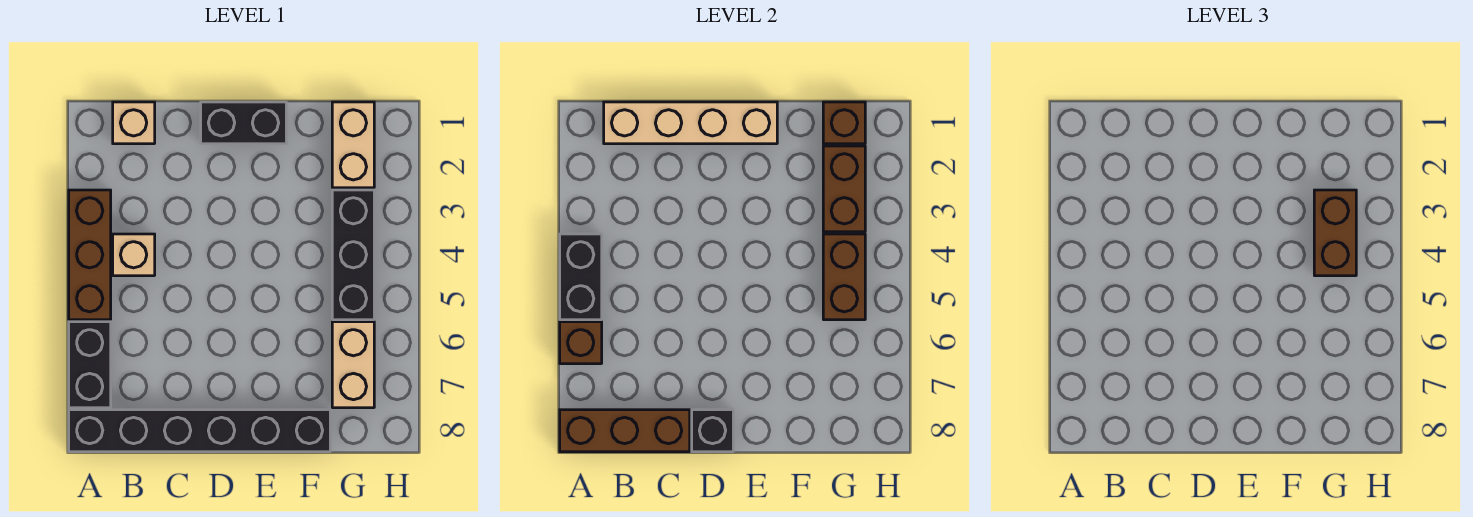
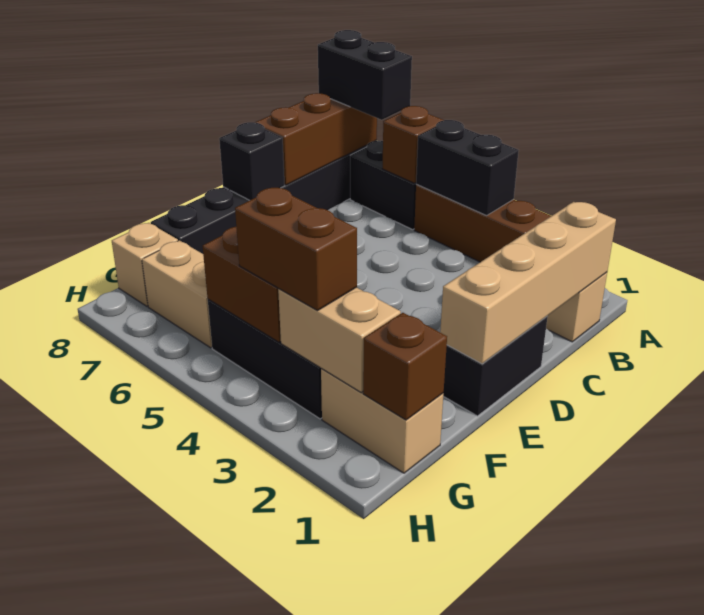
none -> black 1x2 brick [318,30,412,120]
tan 1x1 brick [113,234,155,276] -> tan 1x1 brick moved to [112,223,178,306]
brown 1x2 brick [823,146,865,232] -> tan 1x2 brick [278,287,401,392]

